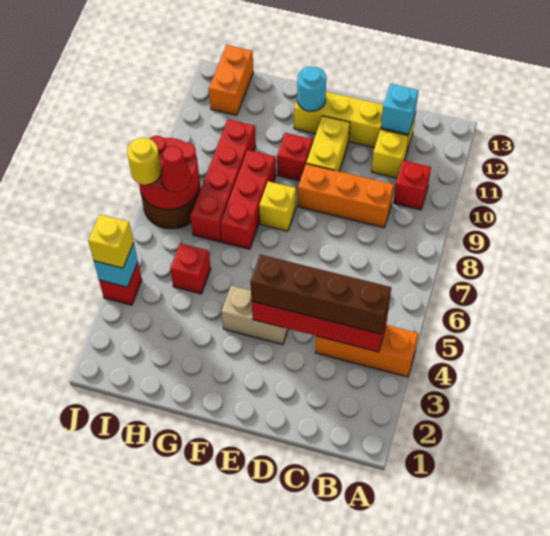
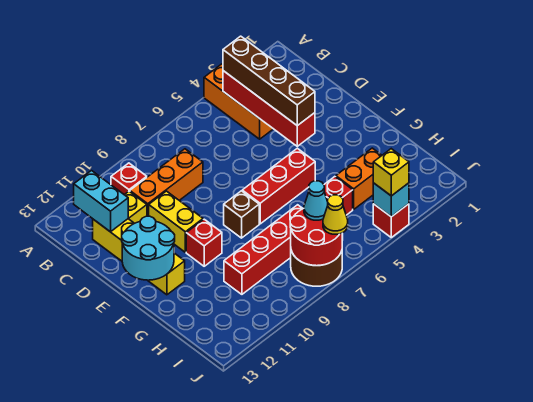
orange 1x3 brick [298,164,394,228] -> orange 1x3 brick turned to [130,149,203,216]
cyan 1x1 brick [381,84,418,134] -> cyan 1x2 brick [74,171,128,232]
tan 1x2 brick [222,286,288,344] -> none
yellow 1x2 brick [306,116,350,171] -> yellow 1x2 brick turned to [149,191,203,252]
yellow 1x1 brick [259,181,296,231] -> brown 1x1 brick [224,191,259,238]
cyan 1x1 round brick [297,67,326,111] -> cyan 2x2 round brick [122,216,175,280]
red 1x3 brick [220,150,276,249] -> red 1x3 brick moved to [242,148,315,224]
red 1x1 cone [161,146,192,192] -> cyan 1x1 cone [304,181,328,220]
orange 1x2 brick [209,45,253,115] -> orange 1x2 brick moved to [336,148,382,209]
yellow 1x1 round brick [127,138,161,185] -> yellow 1x1 cone [323,195,348,234]

